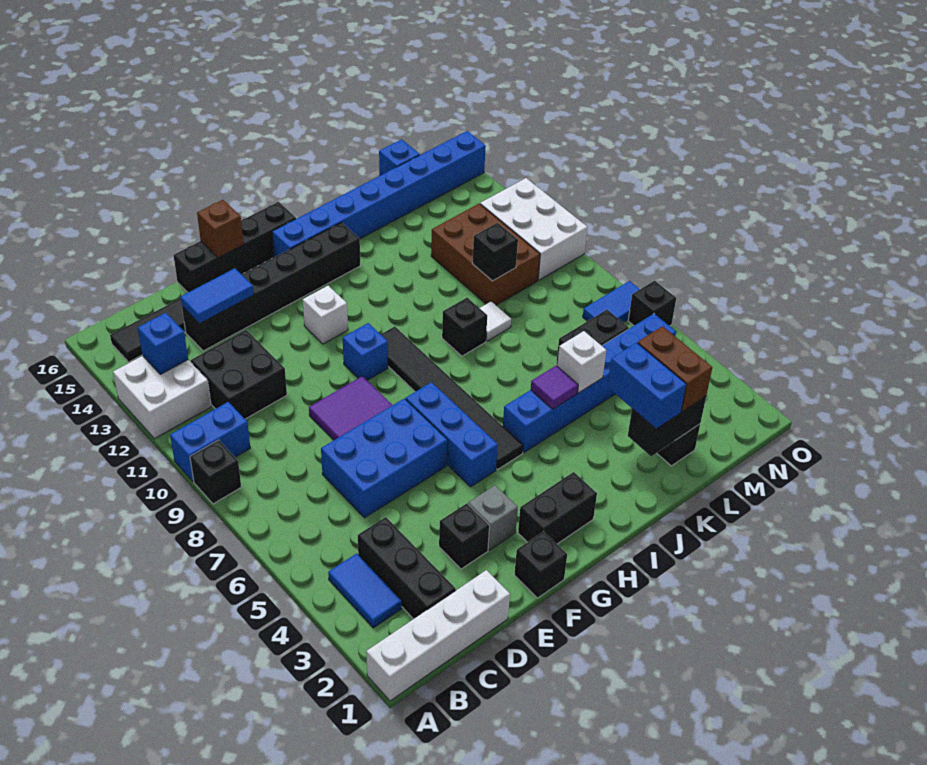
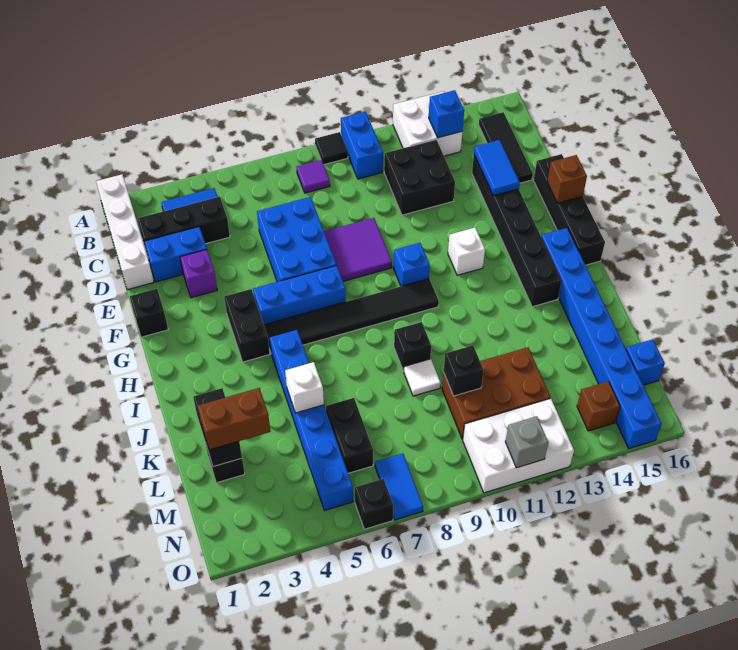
black 1x1 brick [190,440,241,504] -> black 1x1 tile [315,132,348,165]
black 1x1 brick [439,504,490,569] -> purple 1x1 brick [180,250,217,298]
grey 1x1 brick [468,485,518,550] -> grey 1x1 brick moved to [505,416,548,468]
black 1x2 brick [518,472,597,544] -> black 1x2 brick moved to [224,289,270,362]
purple 1x1 tile [531,366,578,409] -> purple 1x1 tile moved to [297,160,330,193]
blue 1x2 brick [607,343,686,429] -> blue 1x2 brick moved to [144,227,207,282]
none -> brown 1x1 brick [577,381,620,431]

